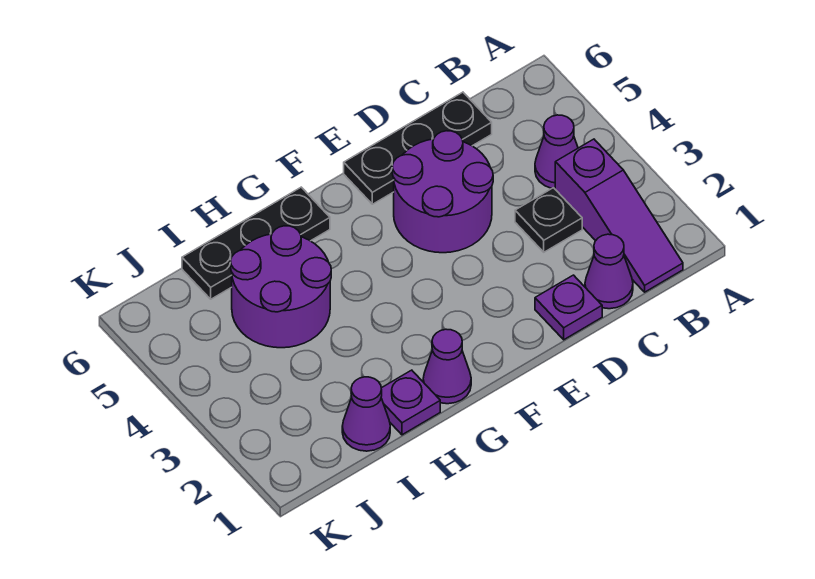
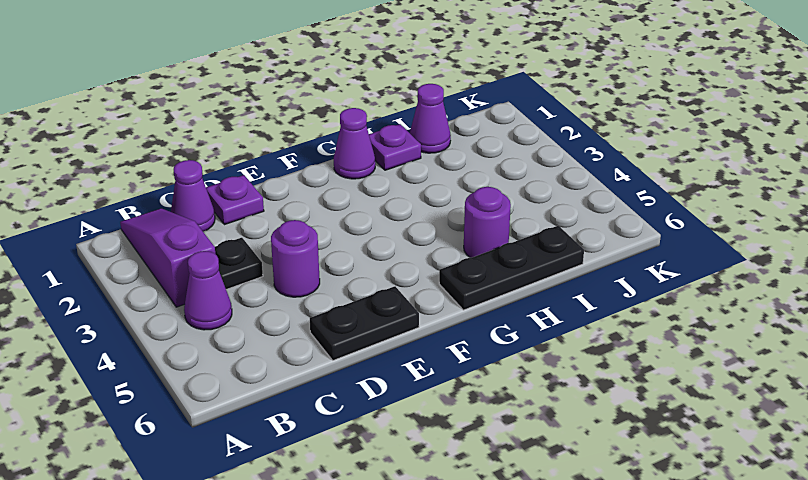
black 1x3 plate [344,92,492,204] -> black 1x2 plate [310,286,419,360]
purple 2x2 round brick [392,131,493,253] -> purple 1x1 round brick [271,220,320,297]
purple 2x2 round brick [231,226,331,348] -> purple 1x1 round brick [464,187,511,258]

